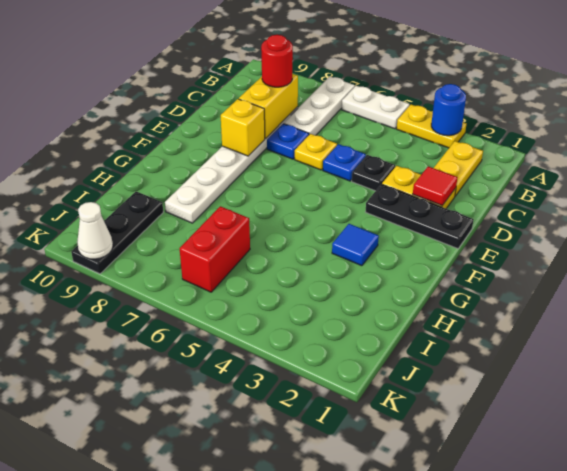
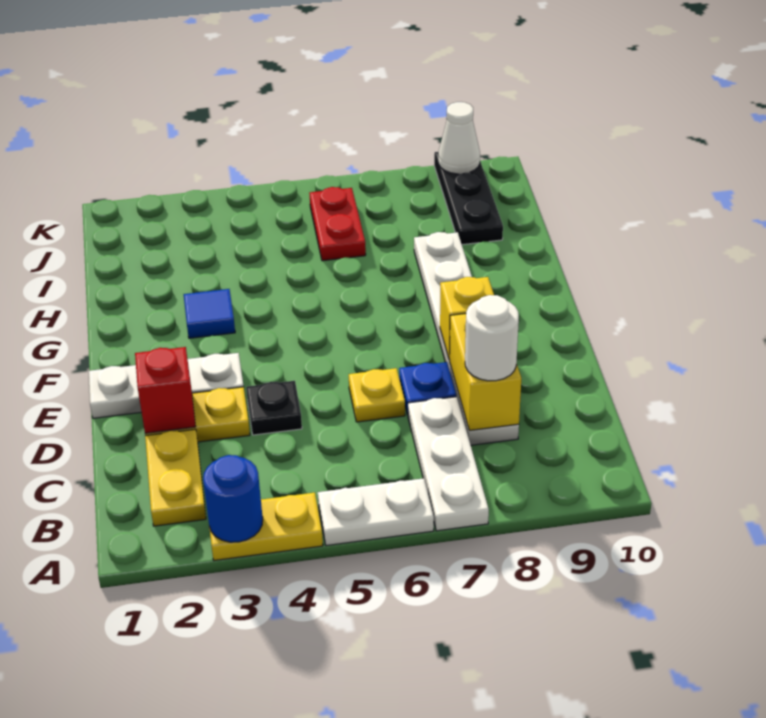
red 1x1 round brick [261,35,293,87] -> white 1x1 round brick [465,295,519,381]
red 1x1 tile [413,166,458,205] -> red 1x1 brick [135,347,196,433]
blue 1x1 plate [323,144,366,181] -> none
black 1x3 plate [366,184,474,249] -> white 1x3 plate [89,353,244,418]
red 1x2 brick [180,206,250,292] -> red 1x2 plate [310,187,366,261]

